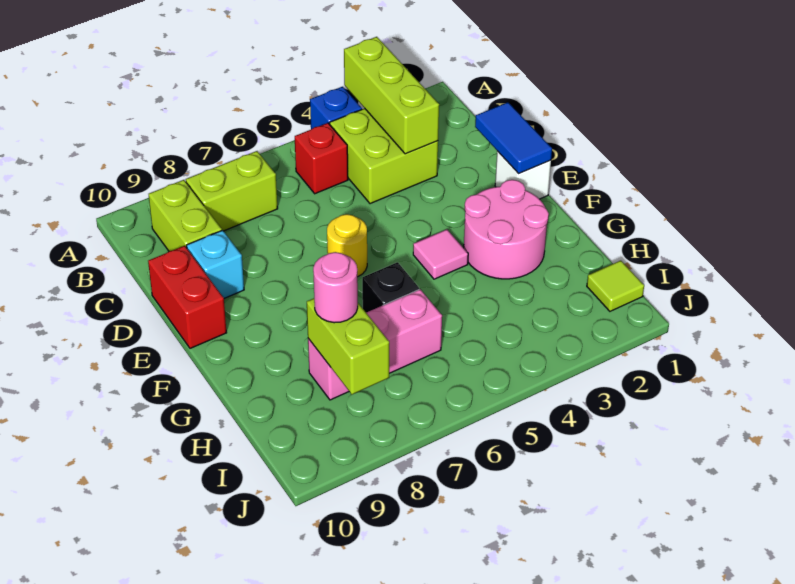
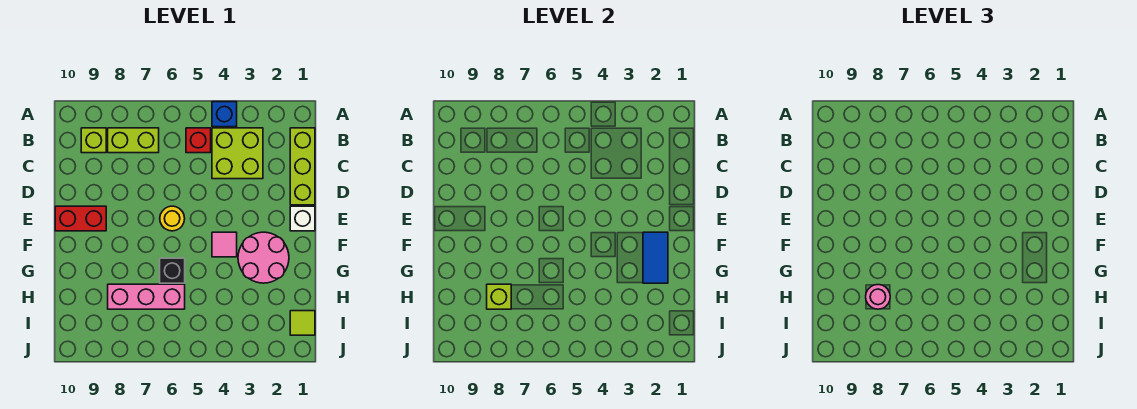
lime 1x3 brick [344,37,439,154] -> lime 1x3 brick moved to [290,128,315,205]
lime 1x2 brick [149,180,222,251] -> lime 1x1 brick [81,128,106,153]
blue 1x2 tile [475,102,552,174] -> blue 1x2 tile moved to [643,232,668,283]
cyan 1x1 brick [187,230,244,298] -> none
red 1x2 brick [148,246,227,348] -> red 1x2 brick turned to [55,206,106,231]
lime 1x2 brick [307,298,389,394] -> lime 1x1 brick [487,284,511,309]

